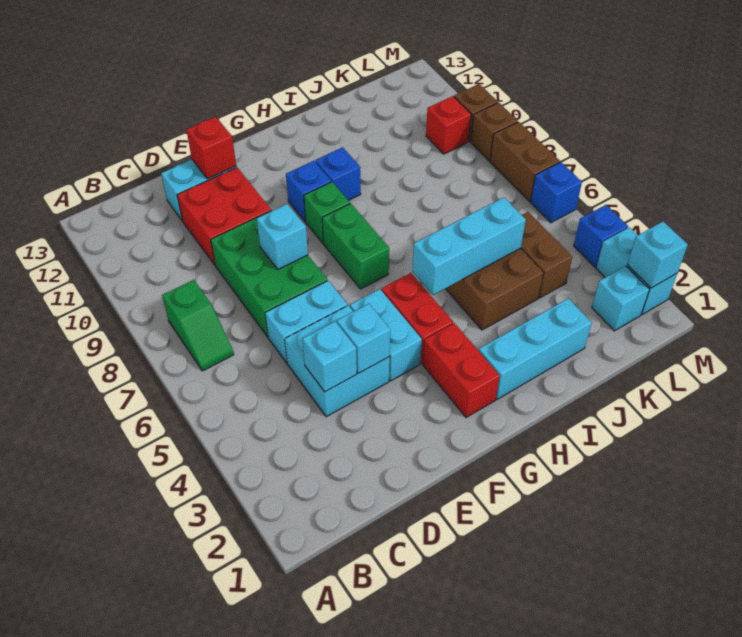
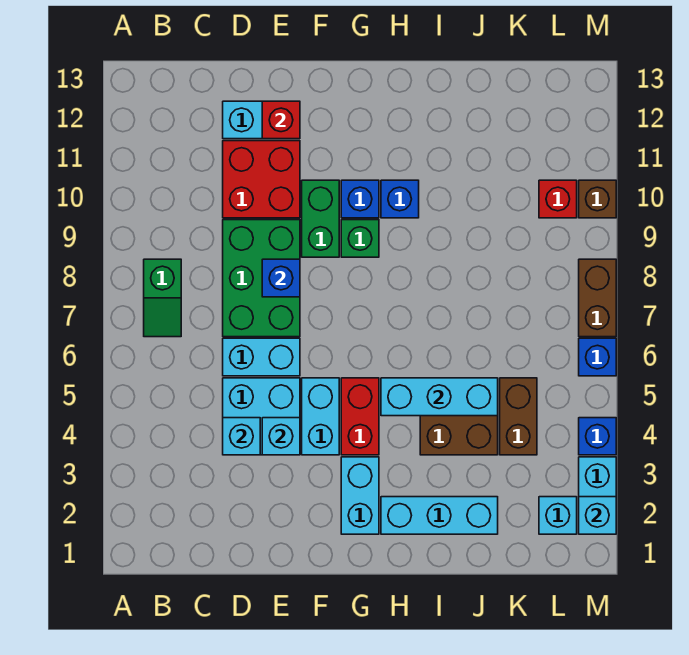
cyan 1x1 brick [257,204,308,269] -> blue 1x1 brick [262,259,300,297]
red 1x2 brick [423,323,500,417] -> cyan 1x2 brick [341,457,379,534]
green 1x2 brick [322,204,389,289] -> green 1x2 brick moved to [302,180,339,257]
brown 1x1 brick [471,103,518,161] -> none

